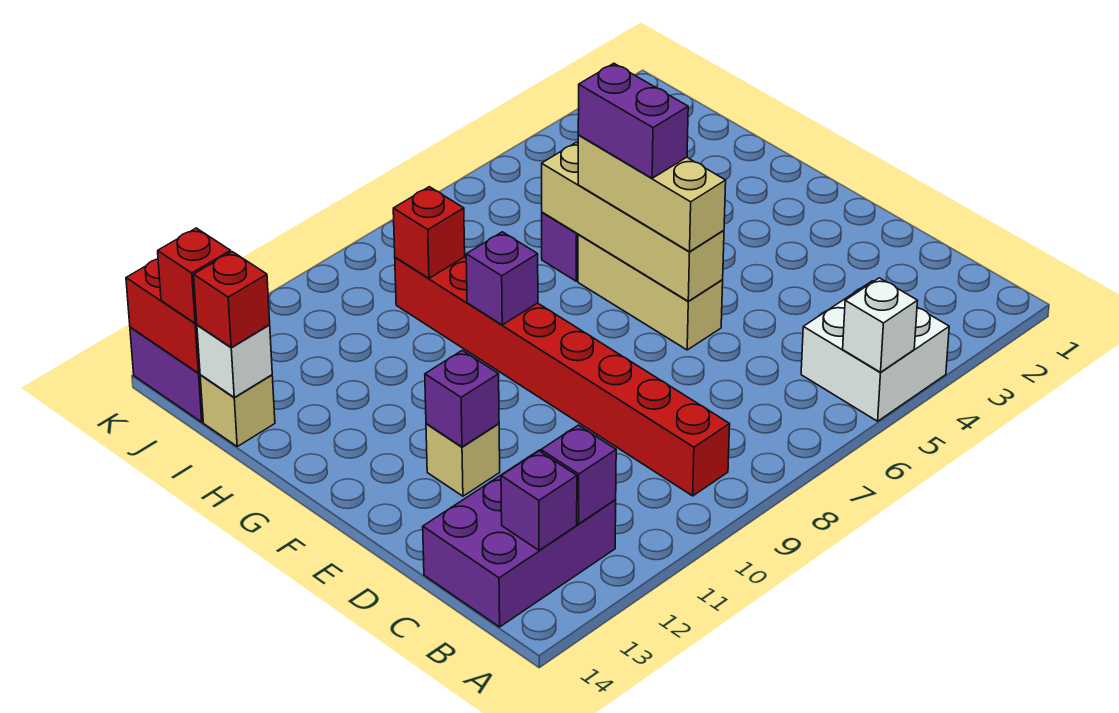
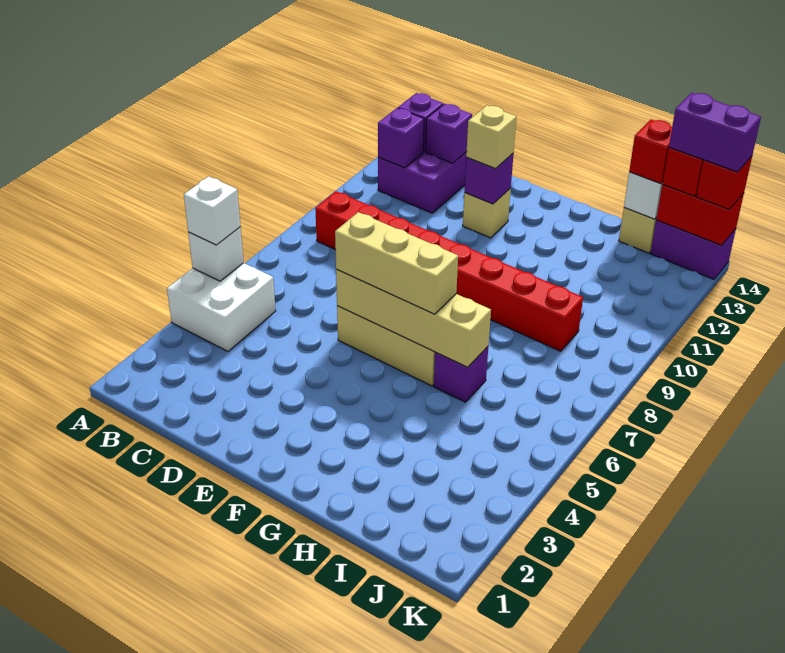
none -> white 1x1 brick [184,176,241,245]
none -> tan 1x1 brick [466,105,516,169]
purple 1x2 brick [578,63,688,178] -> purple 1x2 brick moved to [669,93,761,172]
purple 1x1 brick [466,232,538,325] -> purple 1x1 brick moved to [426,104,472,163]
red 1x1 brick [393,187,465,278] -> red 1x1 brick moved to [696,156,752,209]

